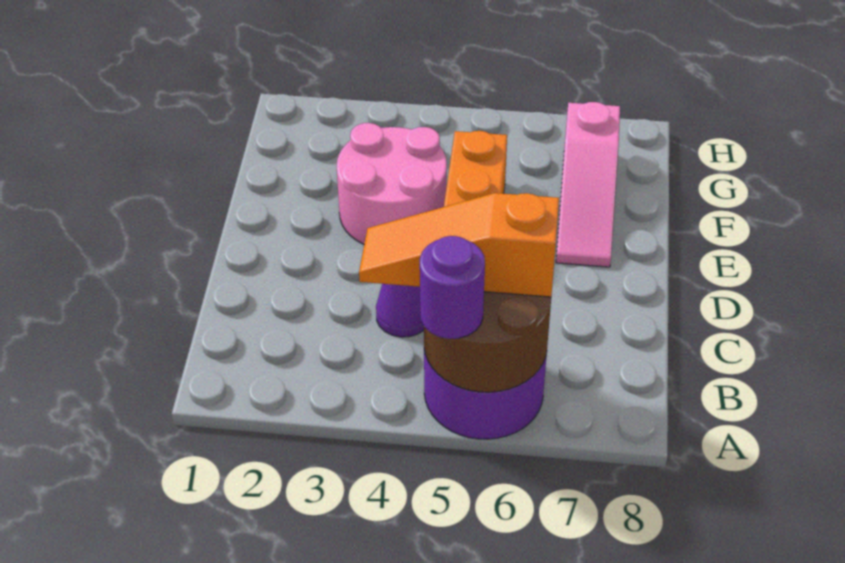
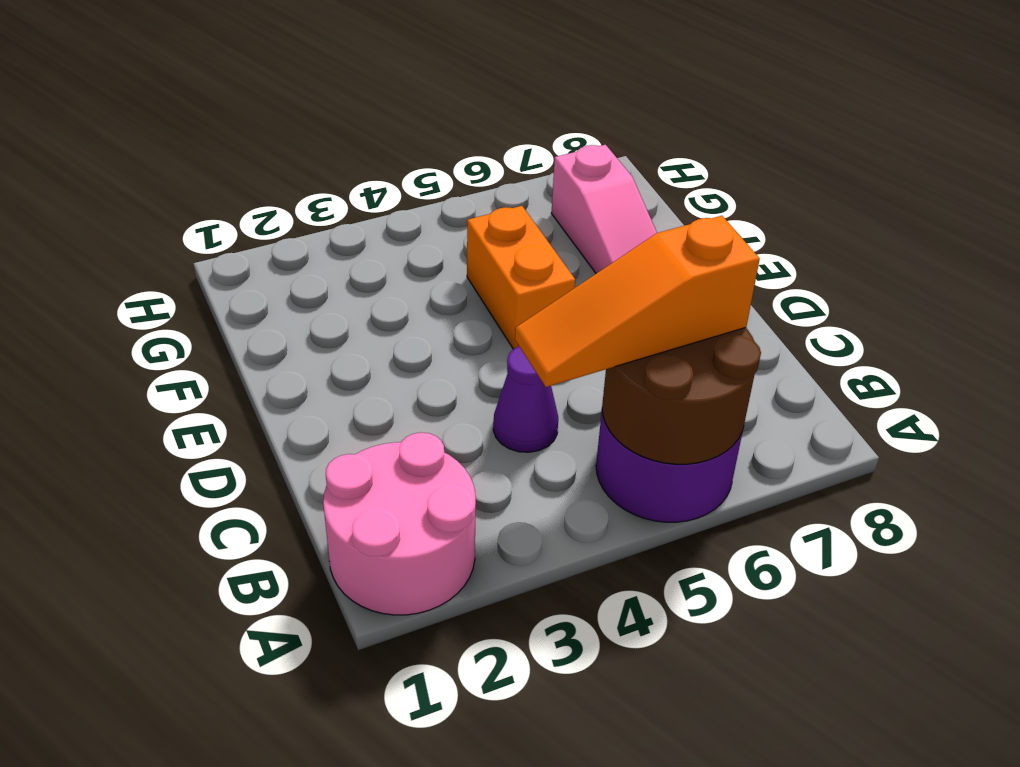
purple 1x1 round brick [420,236,485,339] -> none
pink 2x2 round brick [337,123,447,244] -> pink 2x2 round brick moved to [323,433,476,615]

